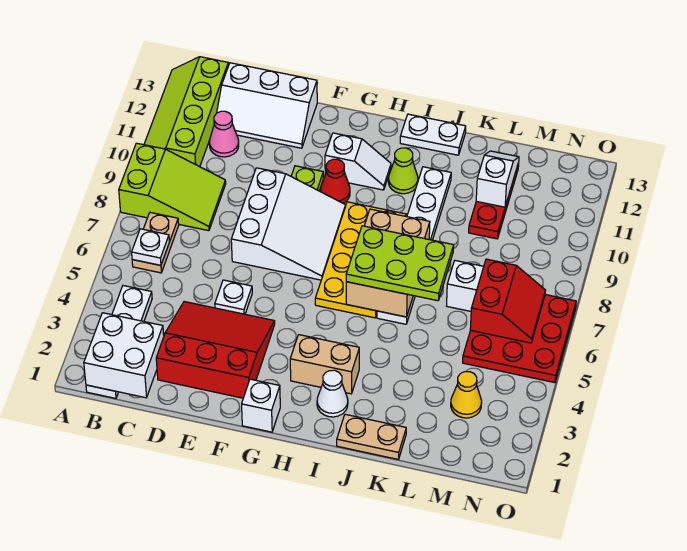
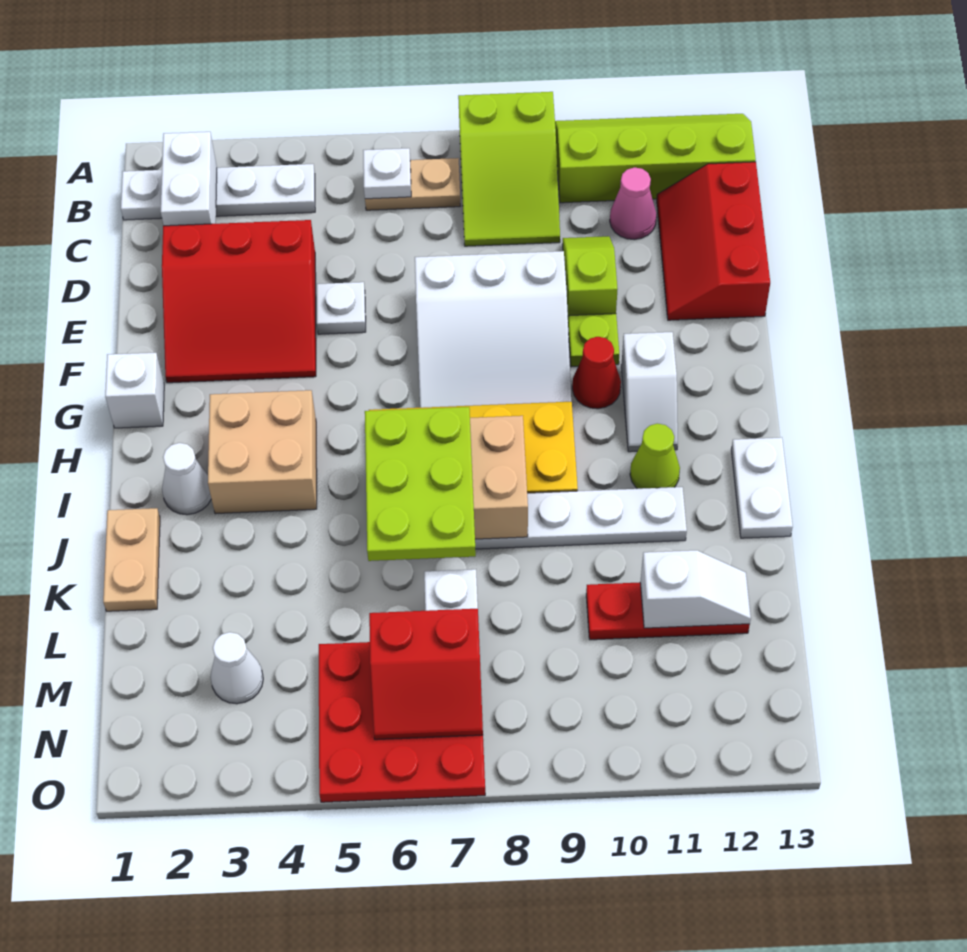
white 2x2 brick [84,313,164,398] -> white 1x2 brick [161,132,217,226]
white 2x3 slope [217,63,317,148] -> red 2x3 slope [657,162,770,320]
red 3x3 slope [156,302,275,398] -> red 3x3 slope turned to [162,220,316,383]
none -> lime 1x2 slope [563,236,618,316]
tan 1x2 brick [290,335,359,394] -> tan 2x2 brick [208,390,317,514]
yellow 1x1 cone [451,372,482,418] -> white 1x1 cone [211,632,263,704]

